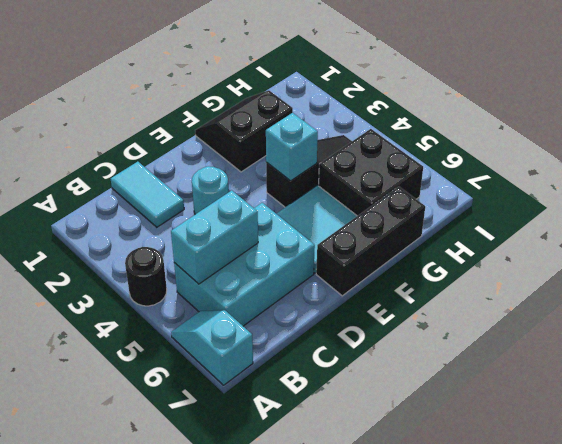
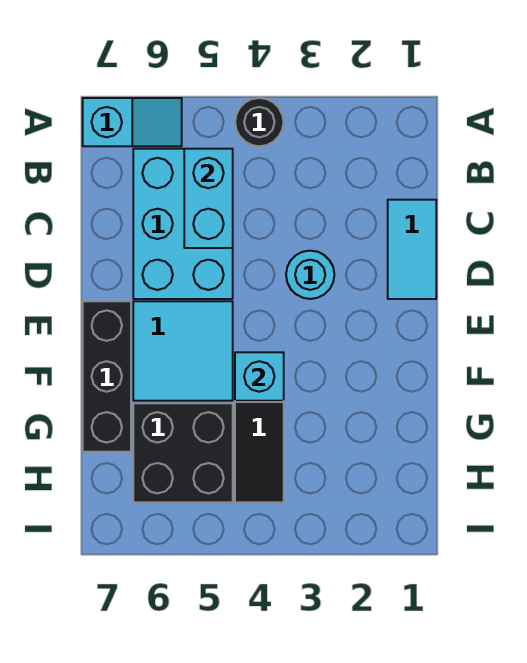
cyan 1x2 tile [111,162,184,227] -> cyan 1x2 tile turned to [388,200,436,299]
black 2x2 slope [195,90,293,172] -> none

